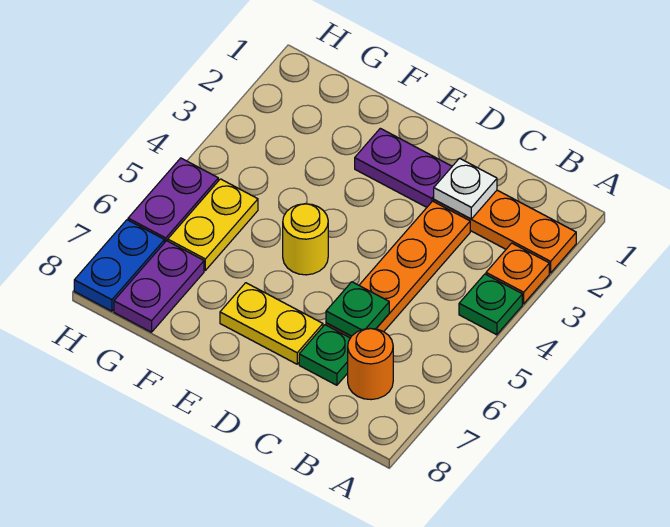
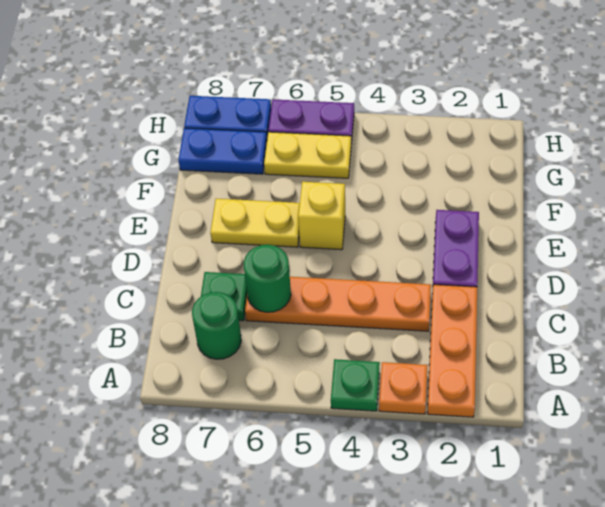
orange 1x1 round brick [348,329,393,400] -> green 1x1 round brick [192,292,241,359]
white 1x1 plate [434,158,497,219] -> none
green 1x1 plate [326,282,389,336] -> green 1x1 round brick [244,245,291,312]
yellow 1x2 plate [220,283,323,364] -> yellow 1x2 plate turned to [210,199,300,247]
yellow 1x1 round brick [283,204,328,275] -> yellow 1x1 brick [298,182,345,250]
purple 1x2 plate [114,241,204,332] -> blue 1x2 plate [178,128,267,174]

